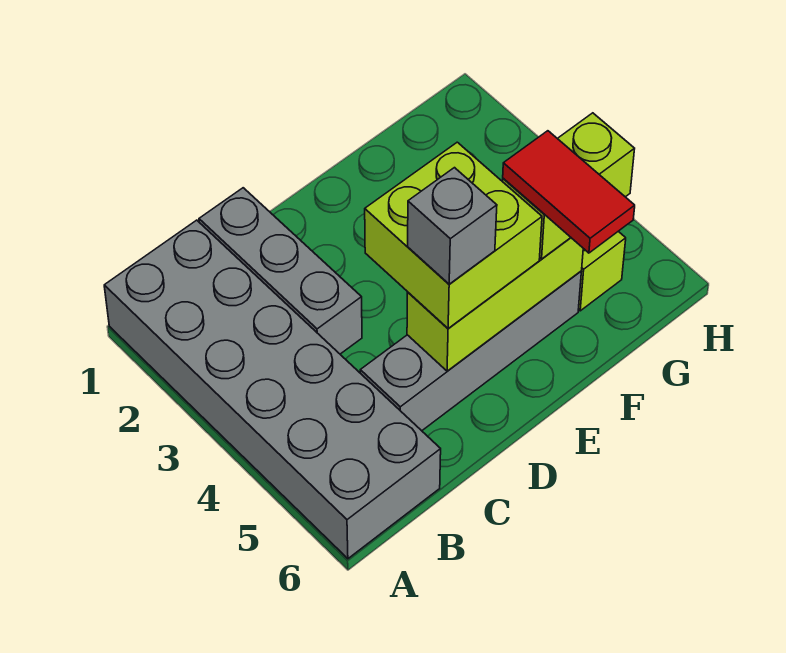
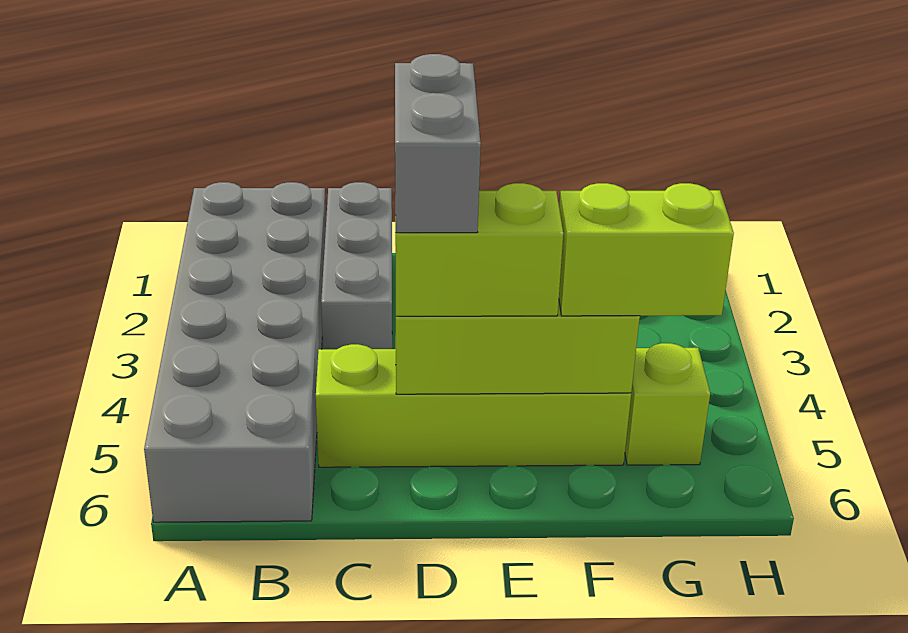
grey 1x4 brick [360,271,581,431] -> lime 1x4 brick [316,344,631,467]
lime 2x2 brick [365,142,542,329] -> lime 1x2 brick [395,183,563,316]
grey 1x1 brick [408,168,497,284] -> grey 1x2 brick [395,54,481,233]
red 1x2 tile [503,131,635,253] -> none

